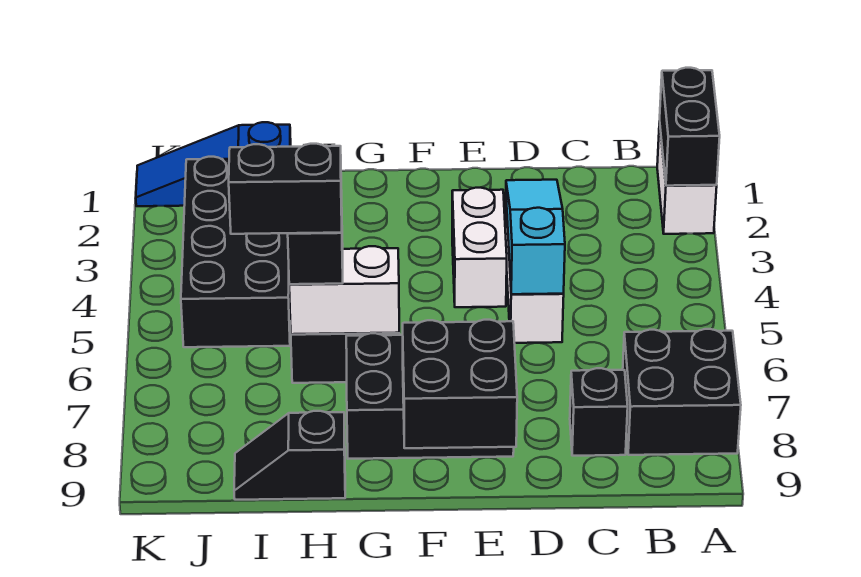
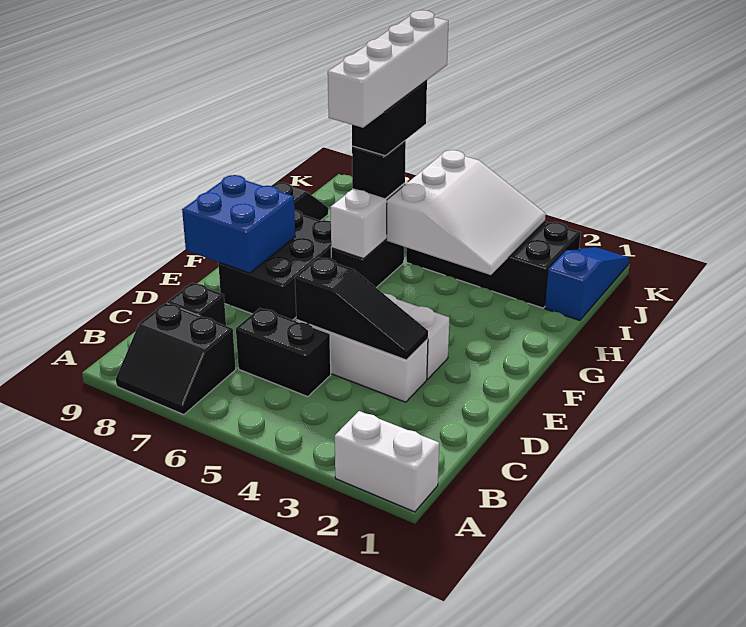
black 1x2 brick [660,68,720,186] -> black 1x2 brick moved to [236,308,331,397]
black 2x2 brick [623,329,741,455] -> black 2x2 slope [116,303,236,415]
cyan 1x3 slope [506,180,565,294] -> black 1x3 slope [295,257,428,360]
black 2x2 brick [403,320,517,448] -> blue 2x2 brick [182,175,295,273]
none -> white 1x4 brick [328,10,448,128]
none -> white 3x3 slope [387,150,546,275]

